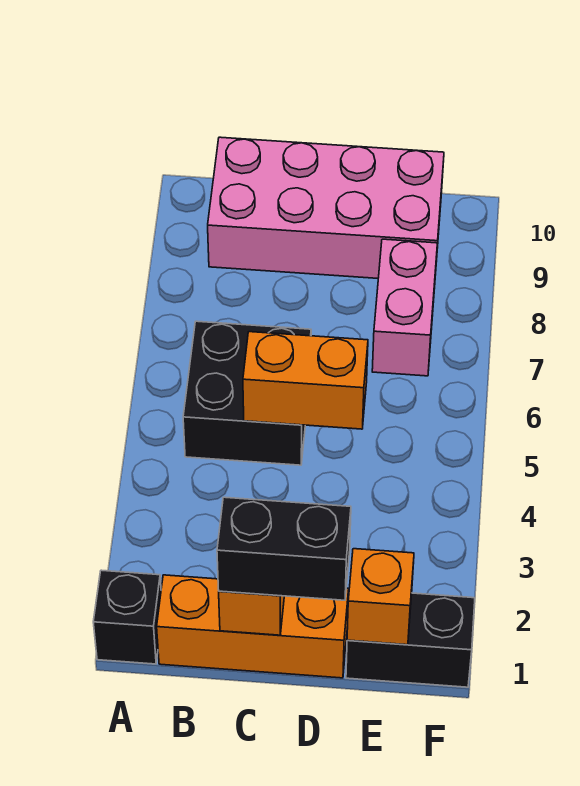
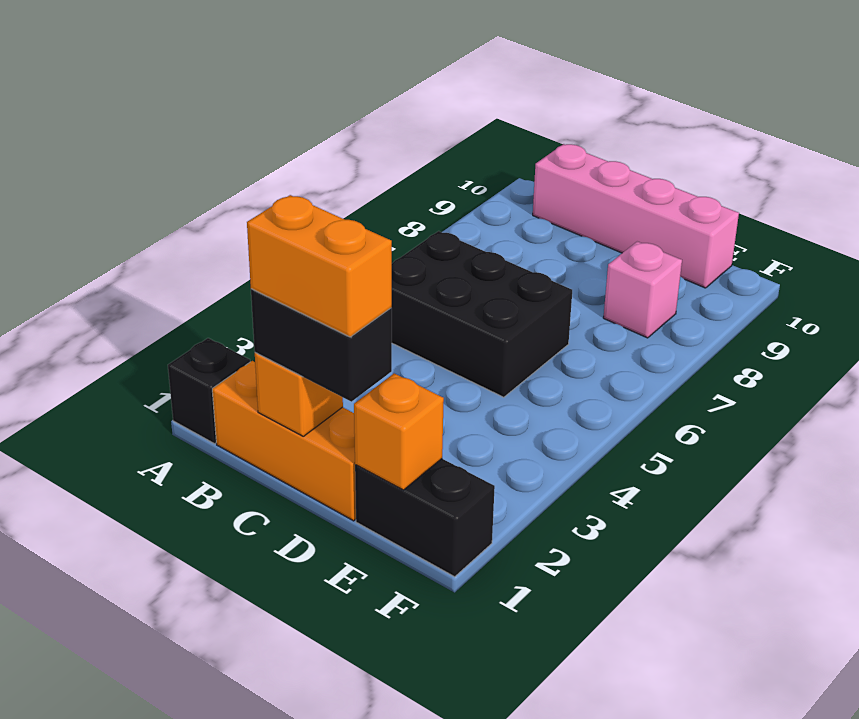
black 2x2 brick [183,321,311,465] -> black 2x3 brick [391,231,572,397]
pink 2x4 brick [208,137,444,278] -> pink 1x4 brick [533,144,739,288]
orange 1x2 brick [243,332,368,429] -> orange 1x2 brick moved to [247,195,392,337]
pink 1x2 brick [372,239,437,376] -> pink 1x1 brick [603,241,682,338]

